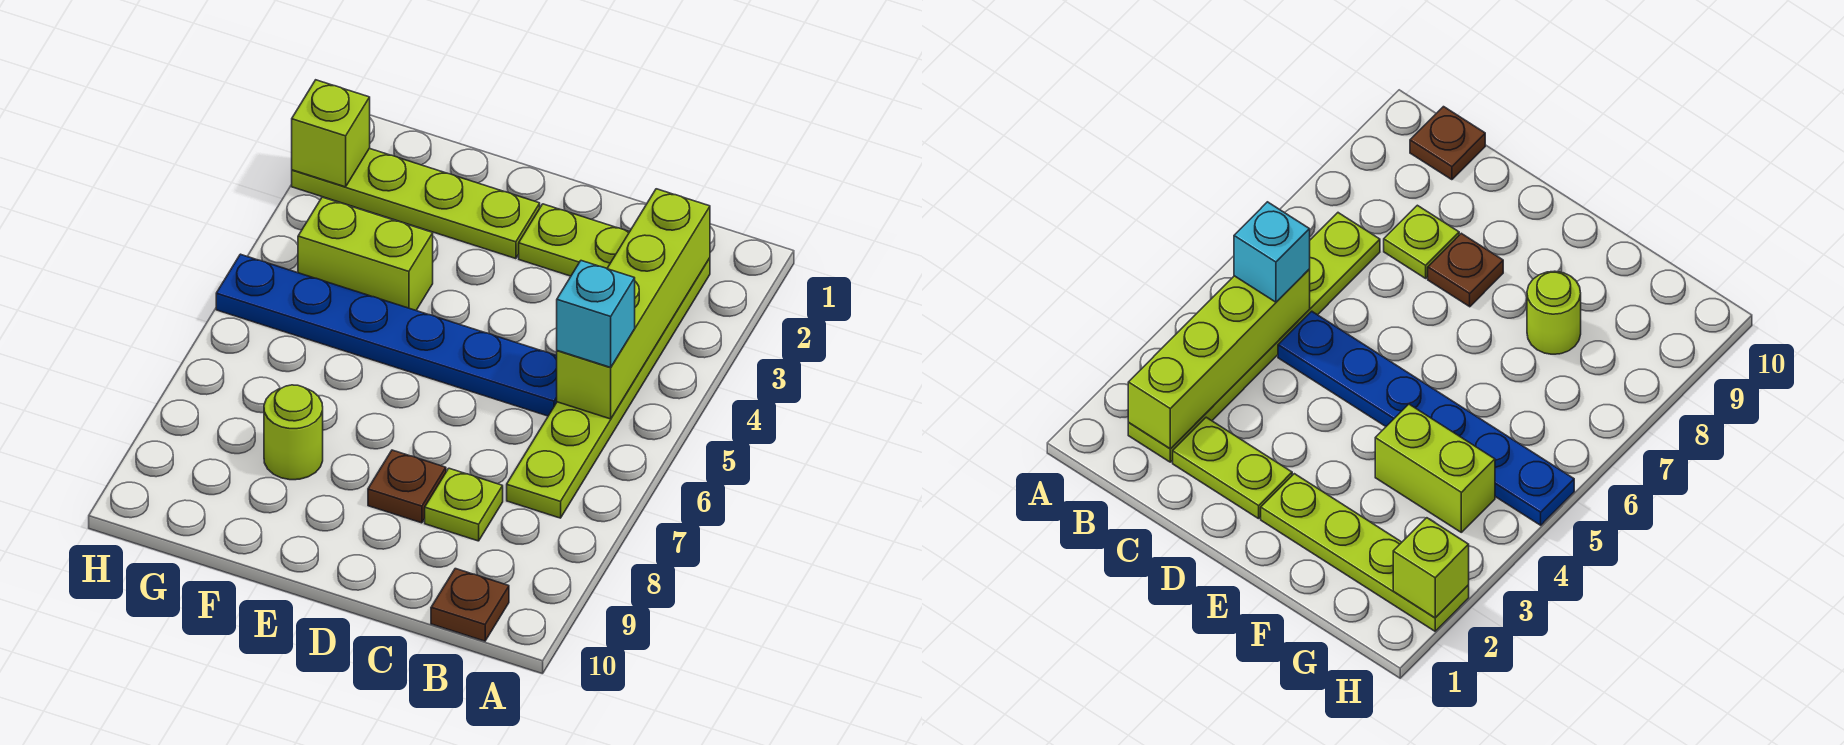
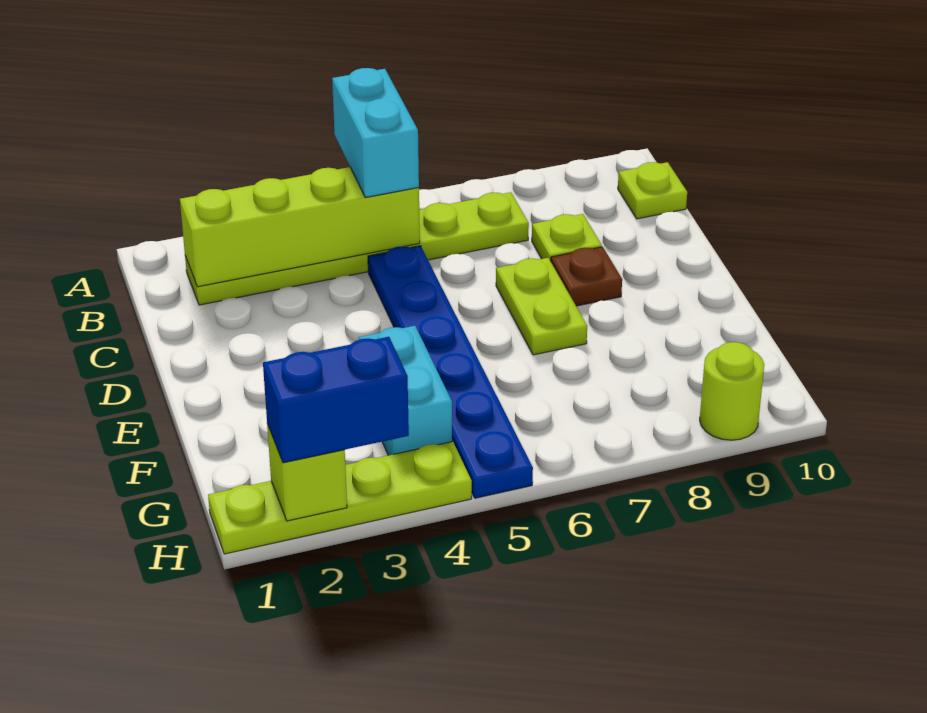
cyan 1x1 brick [557,261,635,367] -> cyan 1x2 brick [332,68,419,198]
brown 1x1 plate [431,569,509,641] -> lime 1x1 plate [618,162,687,219]
lime 1x2 plate [519,204,629,276] -> lime 1x2 plate moved to [496,258,587,355]
lime 1x4 plate [292,148,540,259] -> lime 1x4 plate turned to [208,442,472,554]
lime 1x2 brick [298,197,433,310] -> cyan 1x2 brick [359,326,452,455]
lime 1x1 round brick [264,385,323,480] -> lime 1x1 round brick moved to [700,342,764,440]
none -> blue 1x2 brick [263,337,409,463]

